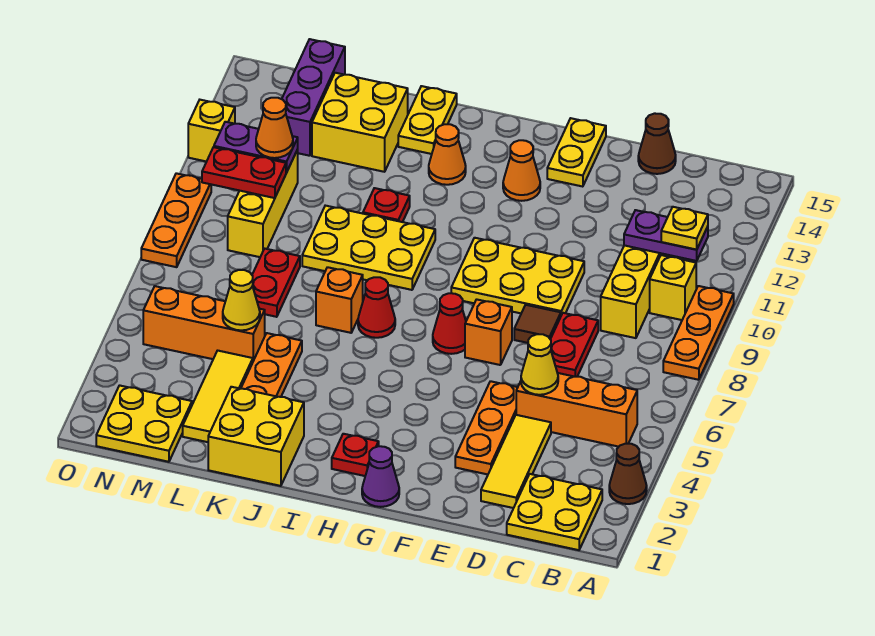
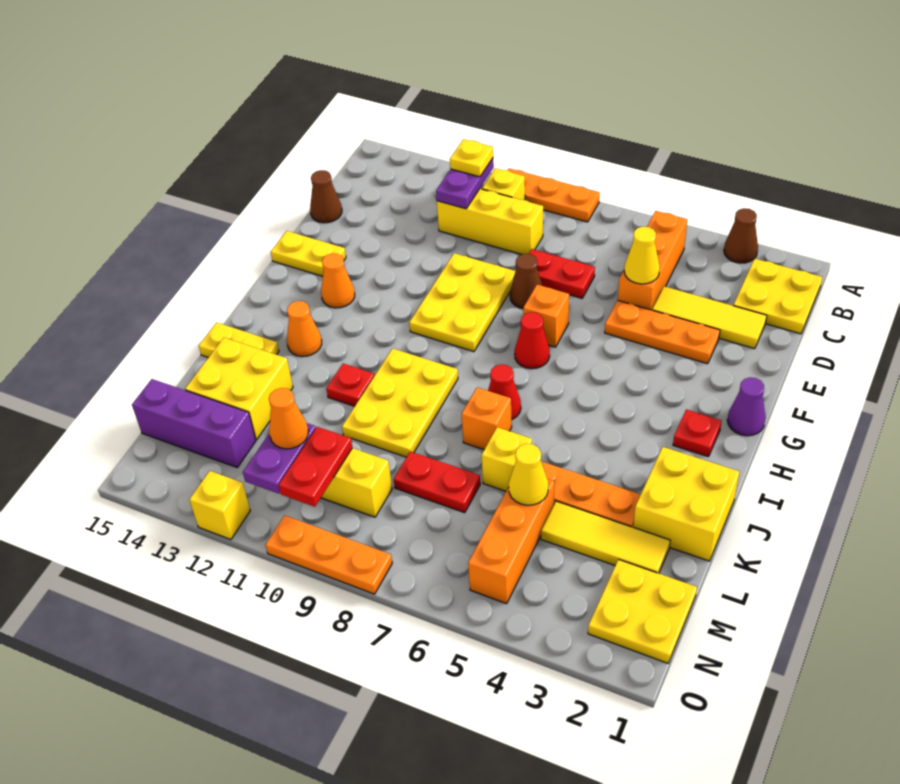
brown 1x1 tile [514,305,561,343] -> brown 1x1 cone [510,254,542,308]
none -> yellow 1x1 brick [482,427,532,491]

